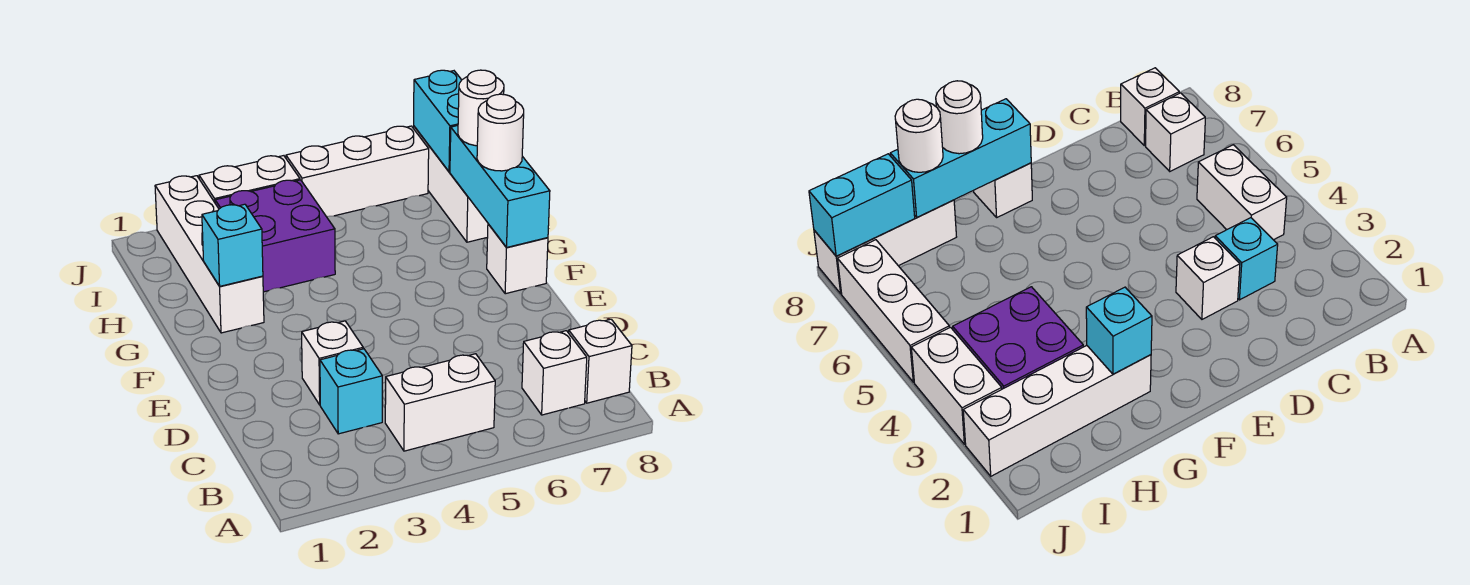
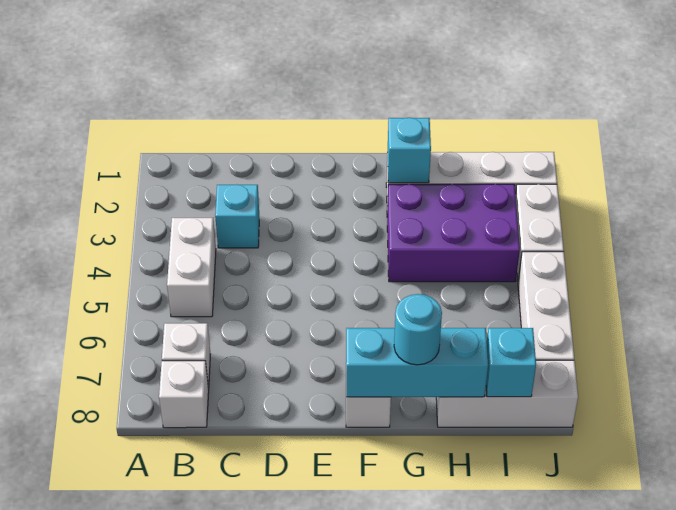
white 1x1 brick [302,321,363,405] -> none
white 1x1 round brick [477,94,524,171] -> cyan 1x1 round brick [394,294,442,365]
purple 2x2 brick [215,180,335,292] -> purple 2x3 brick [387,184,520,282]
white 1x1 round brick [458,70,504,146] -> none
cyan 1x2 brick [414,70,461,172] -> cyan 1x1 brick [486,328,536,397]

